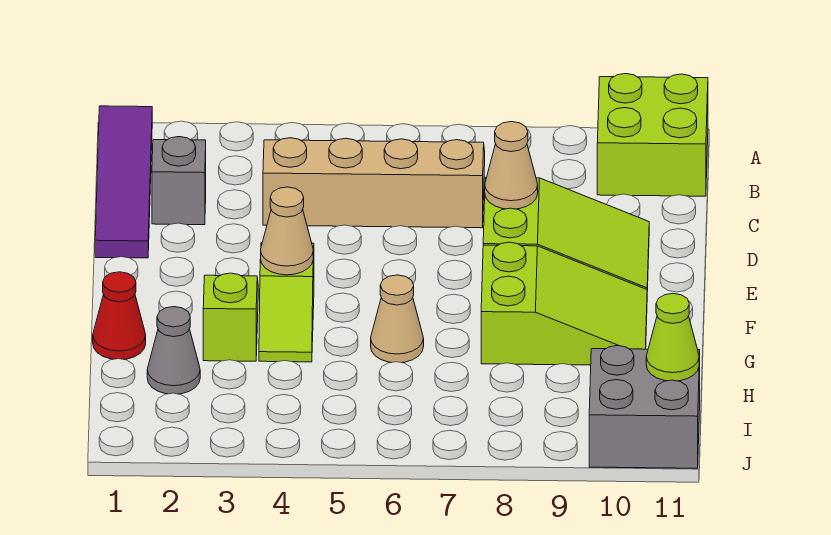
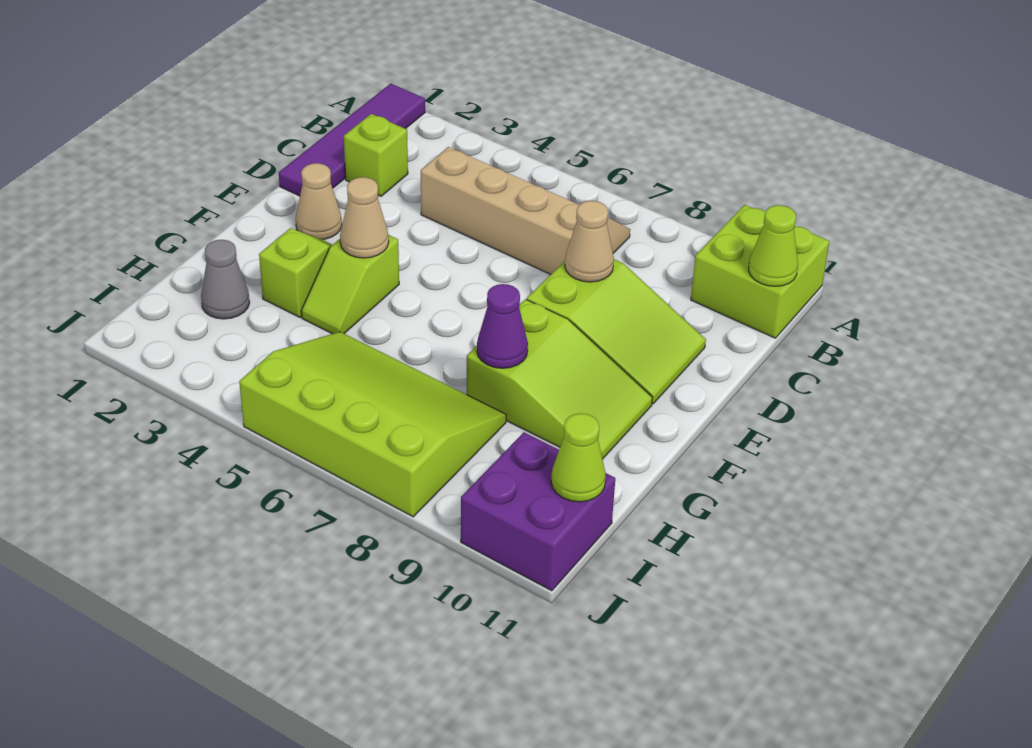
none -> lime 1x1 cone [749,205,798,286]
grey 1x1 brick [152,137,206,225] -> lime 1x1 brick [344,114,408,196]
red 1x1 cone [93,272,146,359] -> none
tan 1x1 cone [371,275,424,363] -> tan 1x1 cone moved to [296,163,342,240]
none -> purple 1x1 cone [477,284,528,368]
none -> lime 3x4 slope [239,332,506,517]
grey 2x2 brick [589,346,700,468] -> purple 2x2 brick [461,432,615,591]

